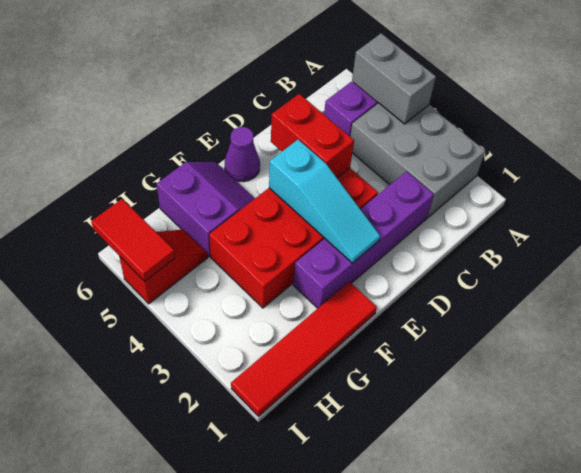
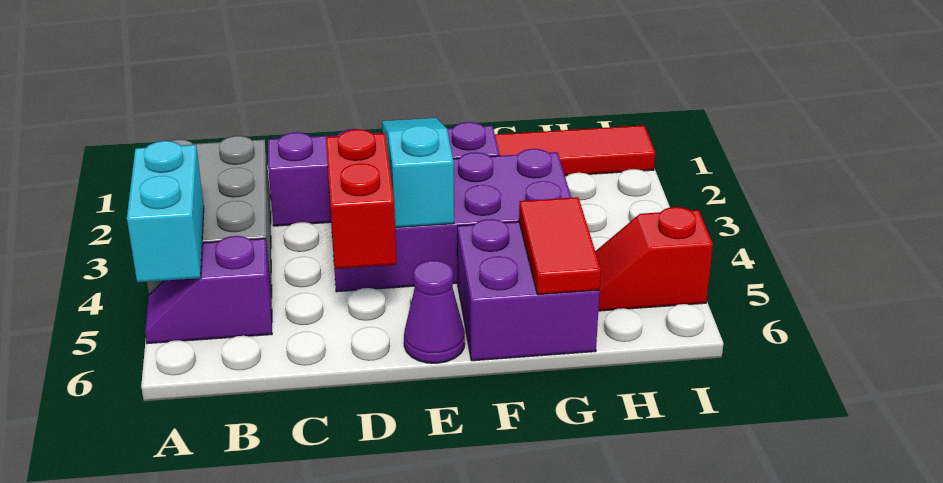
grey 1x2 brick [352,33,436,124] -> cyan 1x2 brick [127,141,204,282]
red 2x4 brick [209,168,378,308] -> purple 2x4 brick [328,149,571,292]
purple 2x2 slope [157,162,255,256] -> purple 2x2 brick [457,219,600,361]
red 1x2 tile [91,199,175,281] -> red 1x2 tile moved to [519,197,601,295]

